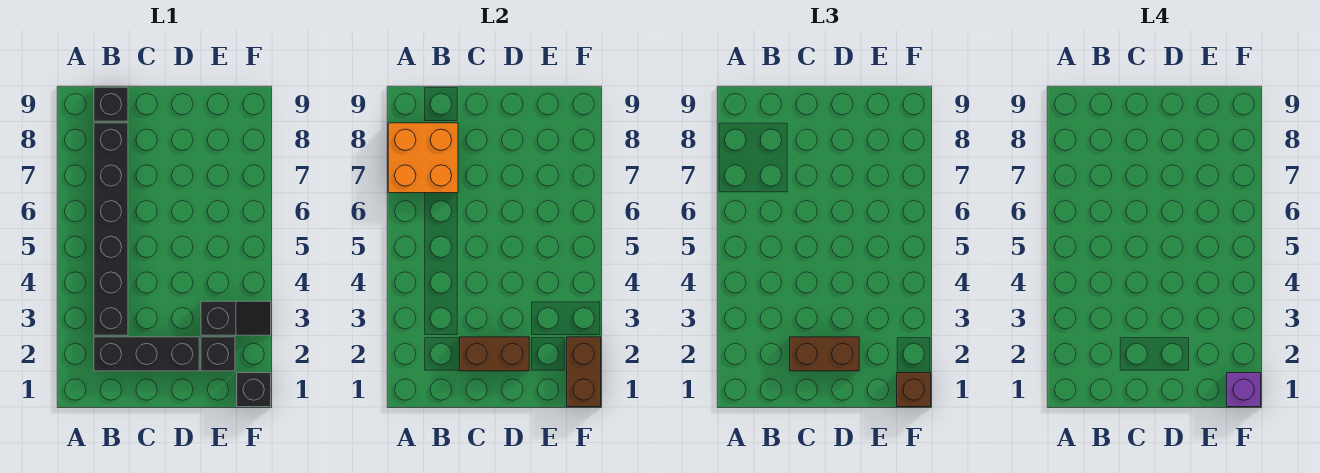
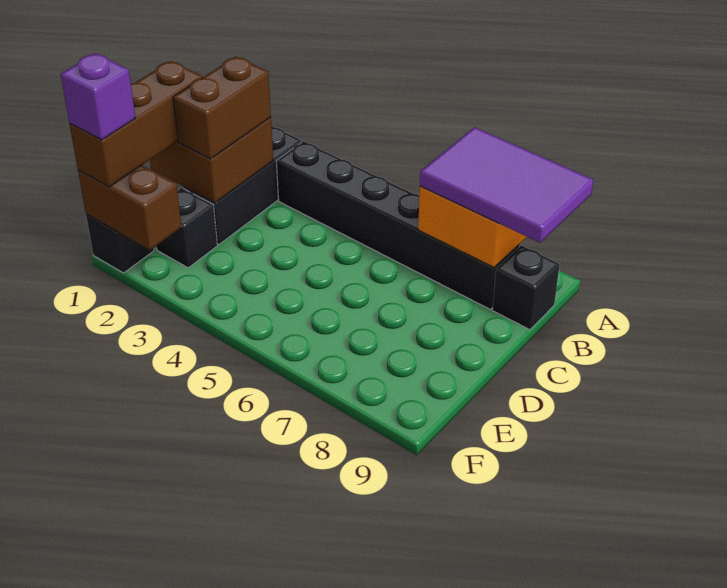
none -> purple 2x3 tile [420,127,593,243]
brown 1x2 brick [460,337,529,371] -> brown 2x2 brick [150,117,273,203]
black 1x2 slope [201,301,271,335] -> none
brown 1x1 brick [897,373,931,407] -> brown 1x3 brick [70,61,203,187]

